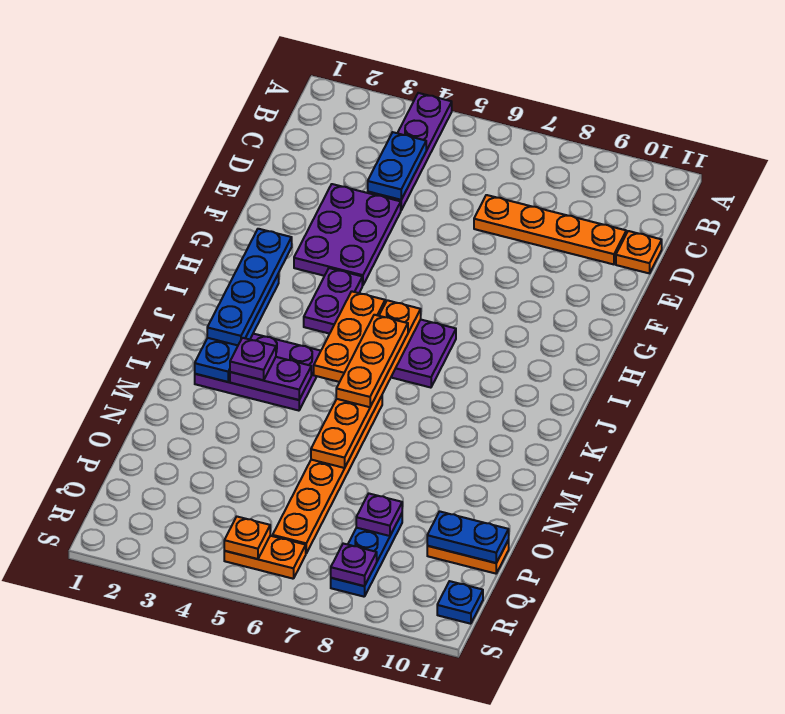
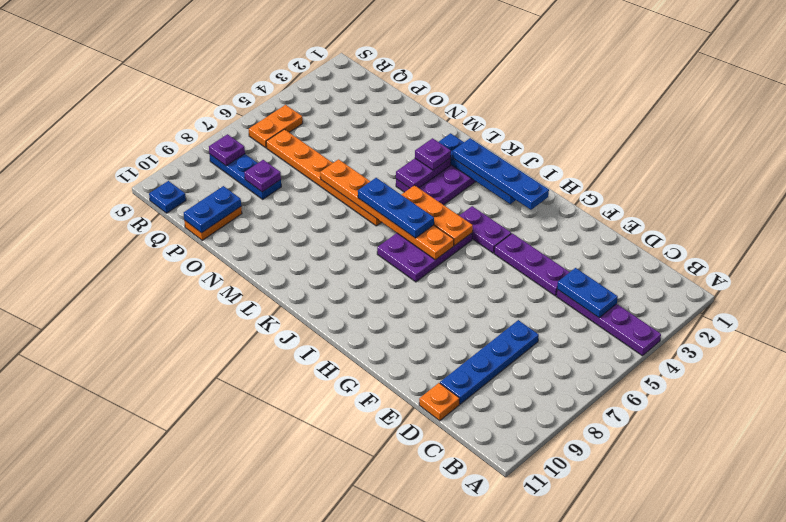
orange 1x4 plate [474,195,626,264] -> blue 1x4 plate [440,320,539,404]
purple 2x3 plate [294,184,401,285] -> purple 1x3 plate [494,233,569,296]
orange 1x3 plate [336,315,408,407] -> blue 1x3 plate [358,178,434,238]
orange 1x1 plate [224,517,270,559] -> none

